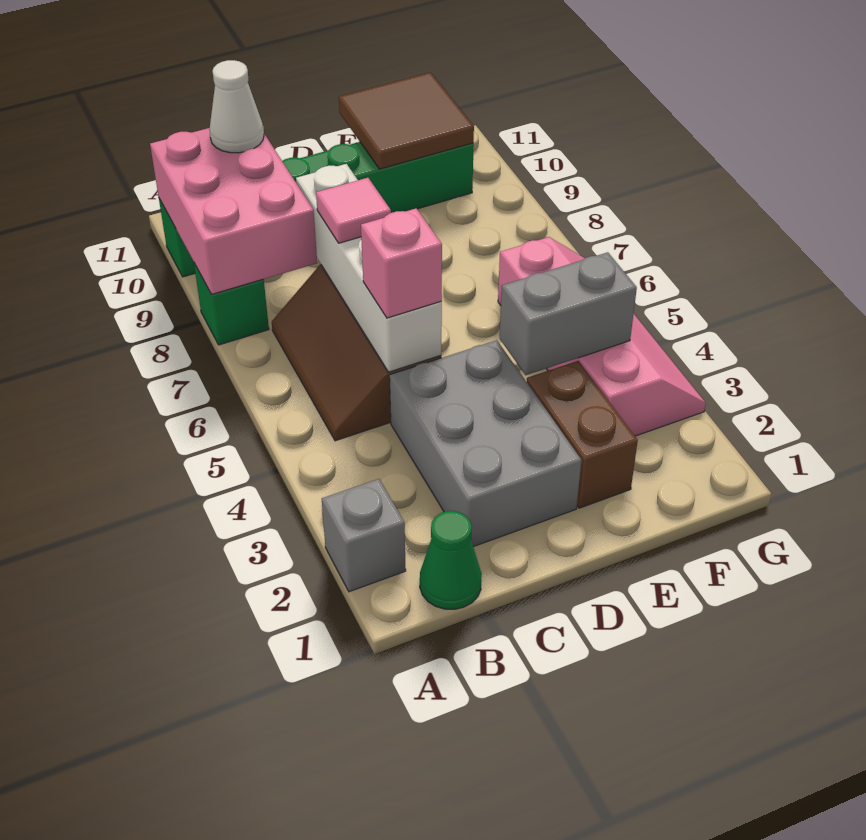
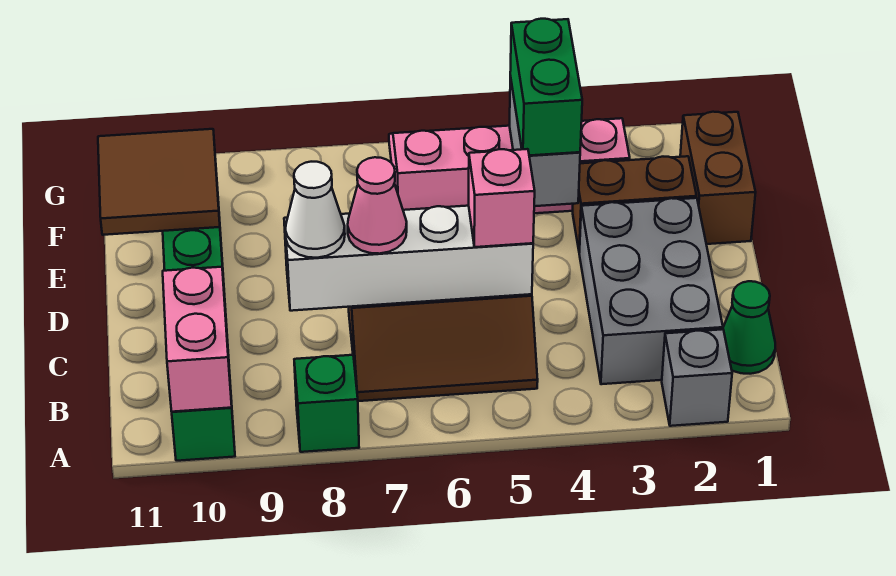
pink 2x3 brick [150,128,317,294] -> pink 1x2 brick [163,267,232,412]
white 1x1 cone [209,60,264,153] -> white 1x1 cone moved to [285,162,345,258]
grey 2x3 brick [390,340,581,547] -> grey 2x3 brick turned to [579,198,723,384]
pink 1x1 tile [316,178,391,243] -> pink 1x1 cone [348,157,407,254]
none -> brown 1x2 brick [680,112,756,244]
none -> green 1x2 brick [510,19,582,156]

